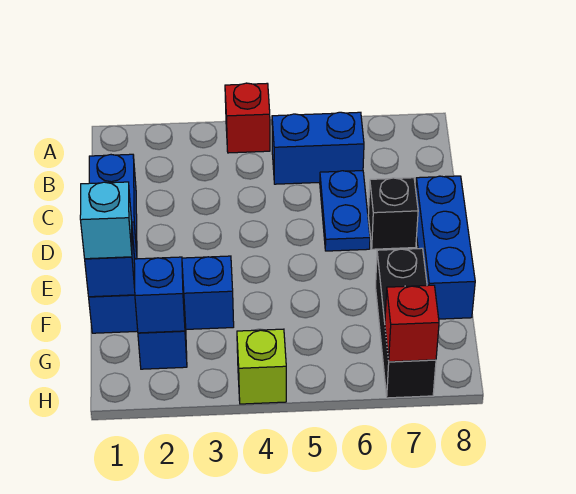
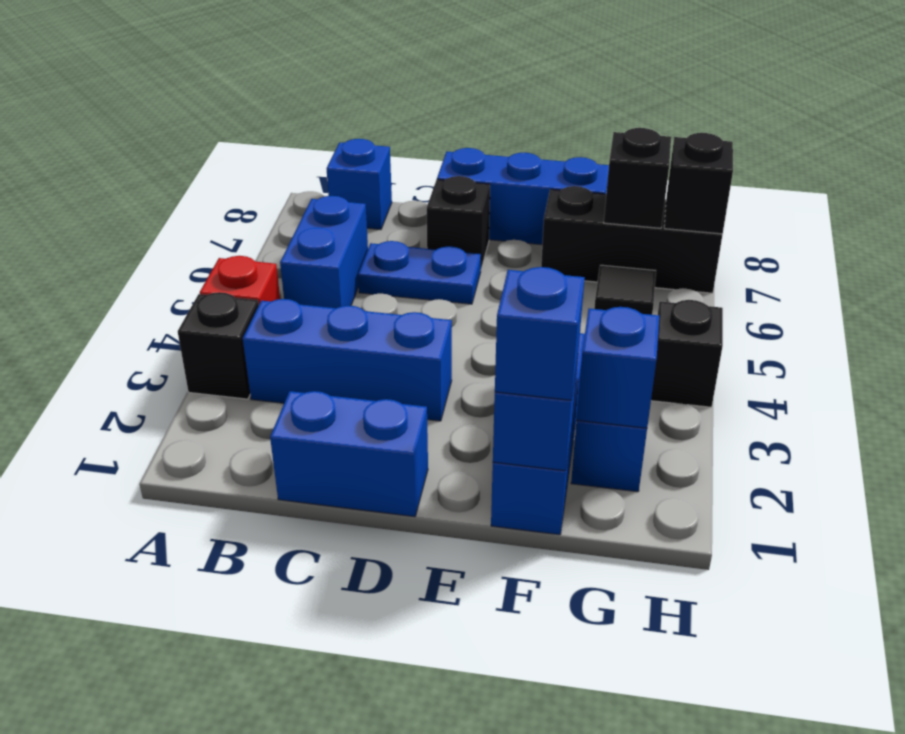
none -> black 1x1 brick [178,292,259,399]
none -> blue 1x3 brick [243,299,452,421]
none -> blue 1x1 brick [327,139,392,230]
cyan 1x1 brick [80,182,132,259] -> blue 1x1 brick [495,267,585,400]
none -> black 1x1 tile [594,265,656,315]
none -> black 1x1 brick [604,128,671,228]
lime 1x1 brick [237,329,286,404] -> black 1x1 brick [651,300,723,407]
red 1x1 brick [385,285,439,362] -> black 1x1 brick [664,133,733,234]

